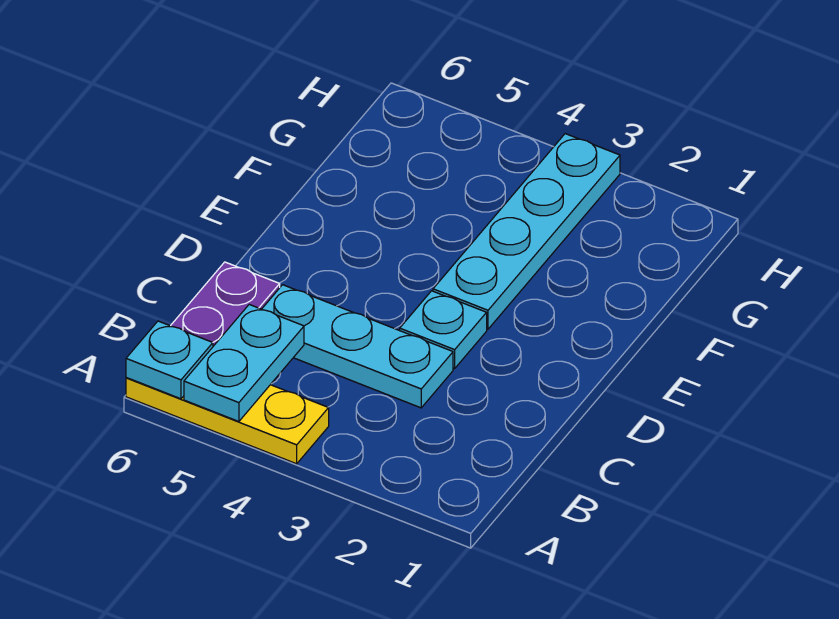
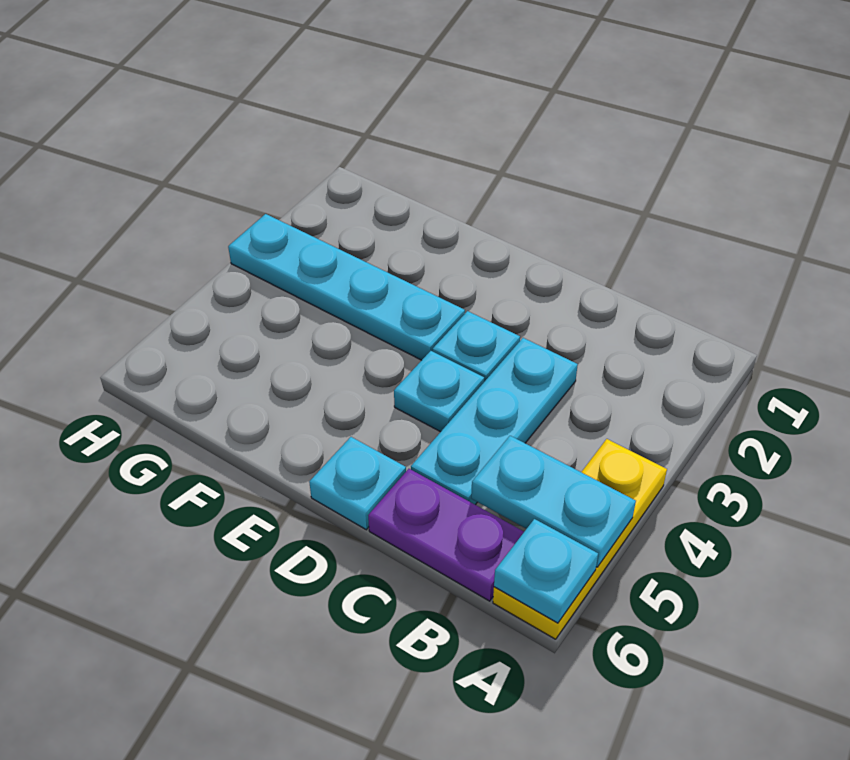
none -> cyan 1x1 plate [394,351,484,432]
none -> cyan 1x1 plate [309,437,406,530]

